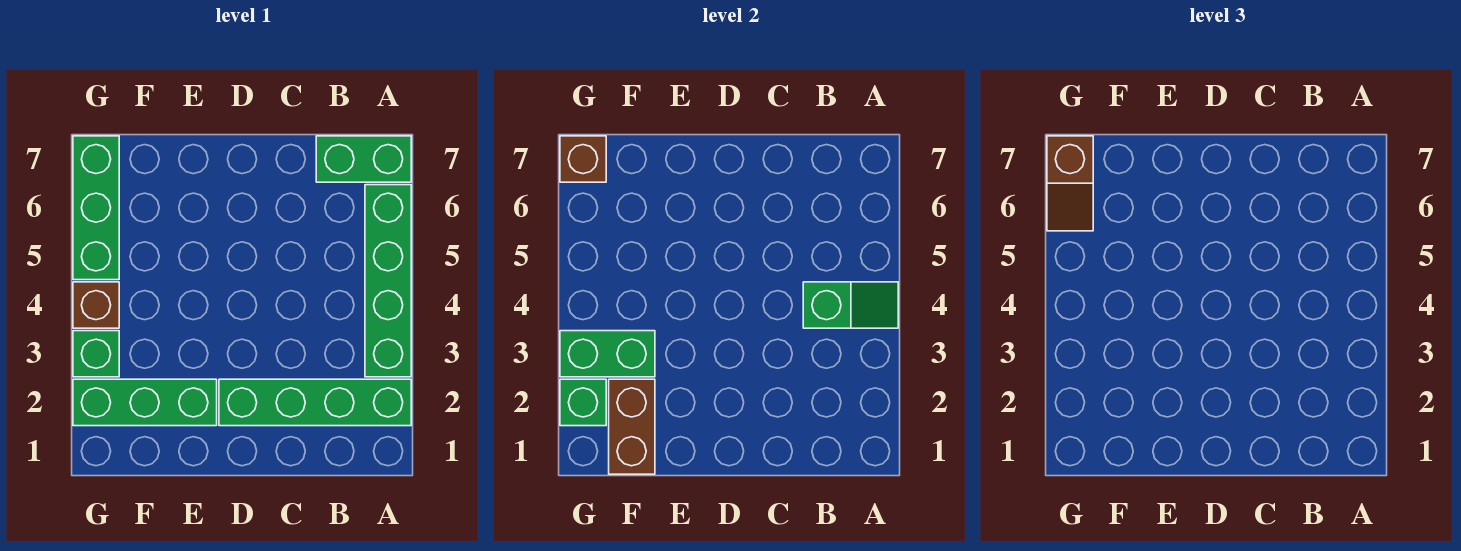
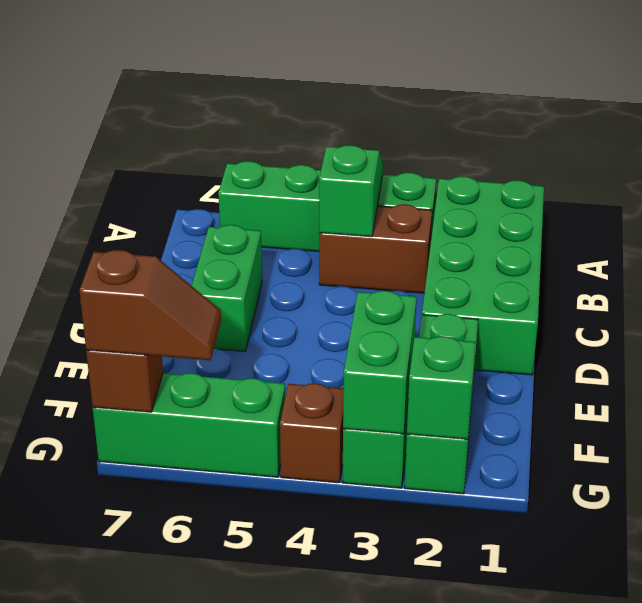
green 1x4 brick [219,379,411,426] -> green 2x4 brick [422,177,544,375]
green 1x2 brick [316,136,411,182] -> green 1x2 brick moved to [192,225,262,351]
brown 1x2 brick [609,379,655,474] -> brown 1x2 brick moved to [319,204,432,293]

